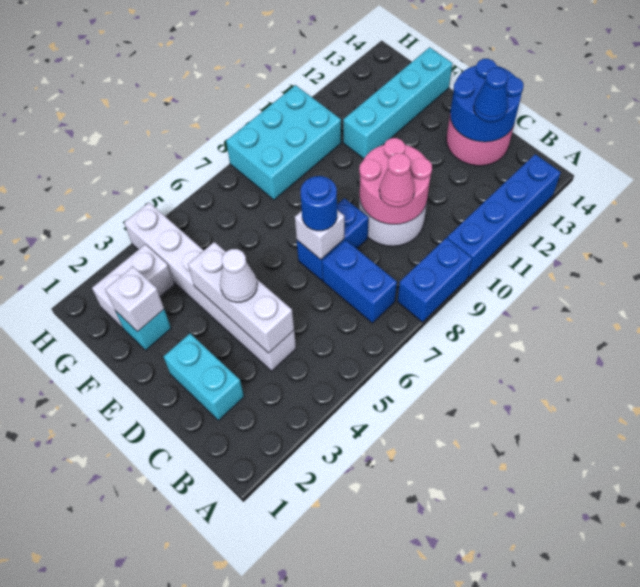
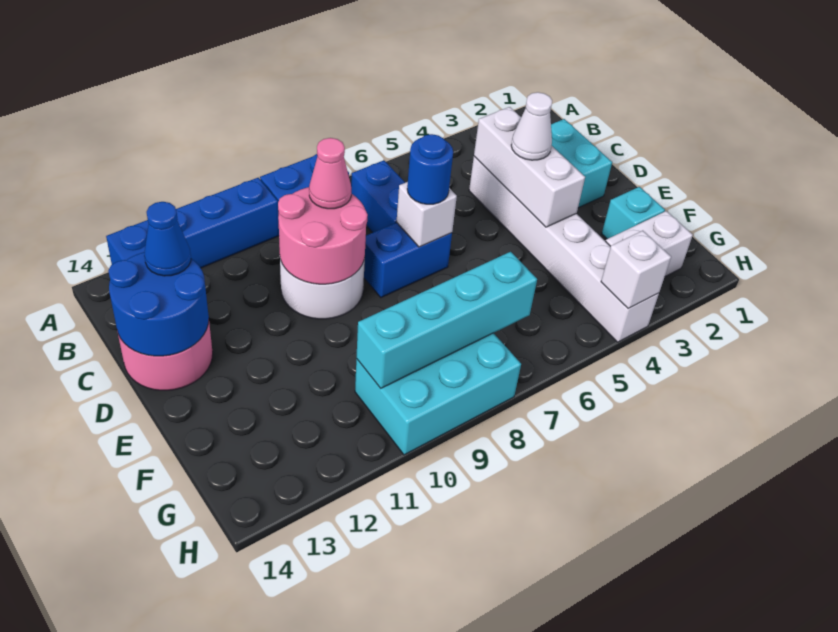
white 1x1 brick [105,267,164,332] -> white 1x1 brick moved to [601,231,671,308]
cyan 1x4 brick [343,47,453,159] -> cyan 1x4 brick moved to [356,252,537,388]

